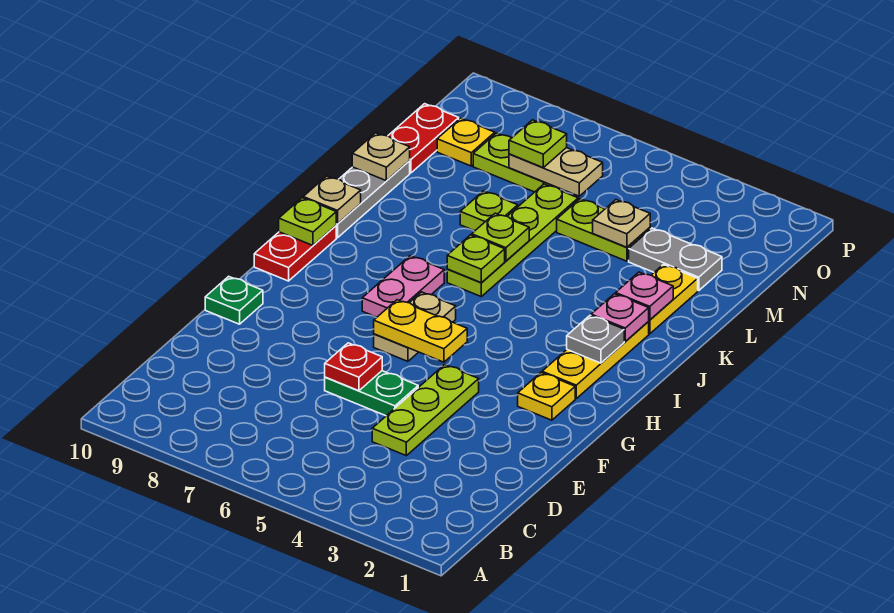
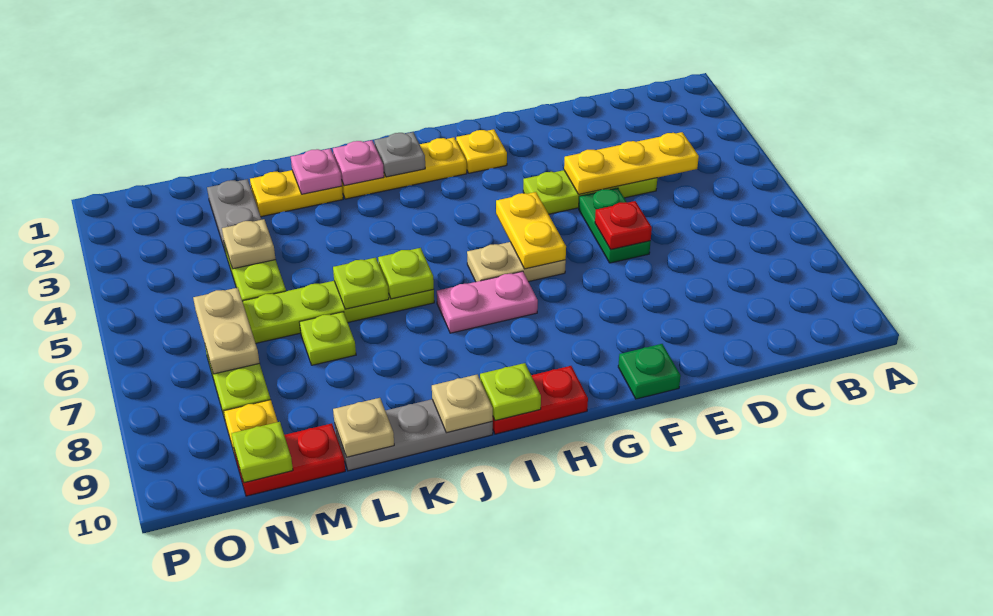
none -> yellow 1x3 plate [564,132,699,194]
lime 1x1 plate [509,120,567,167] -> lime 1x1 plate moved to [231,422,293,483]

